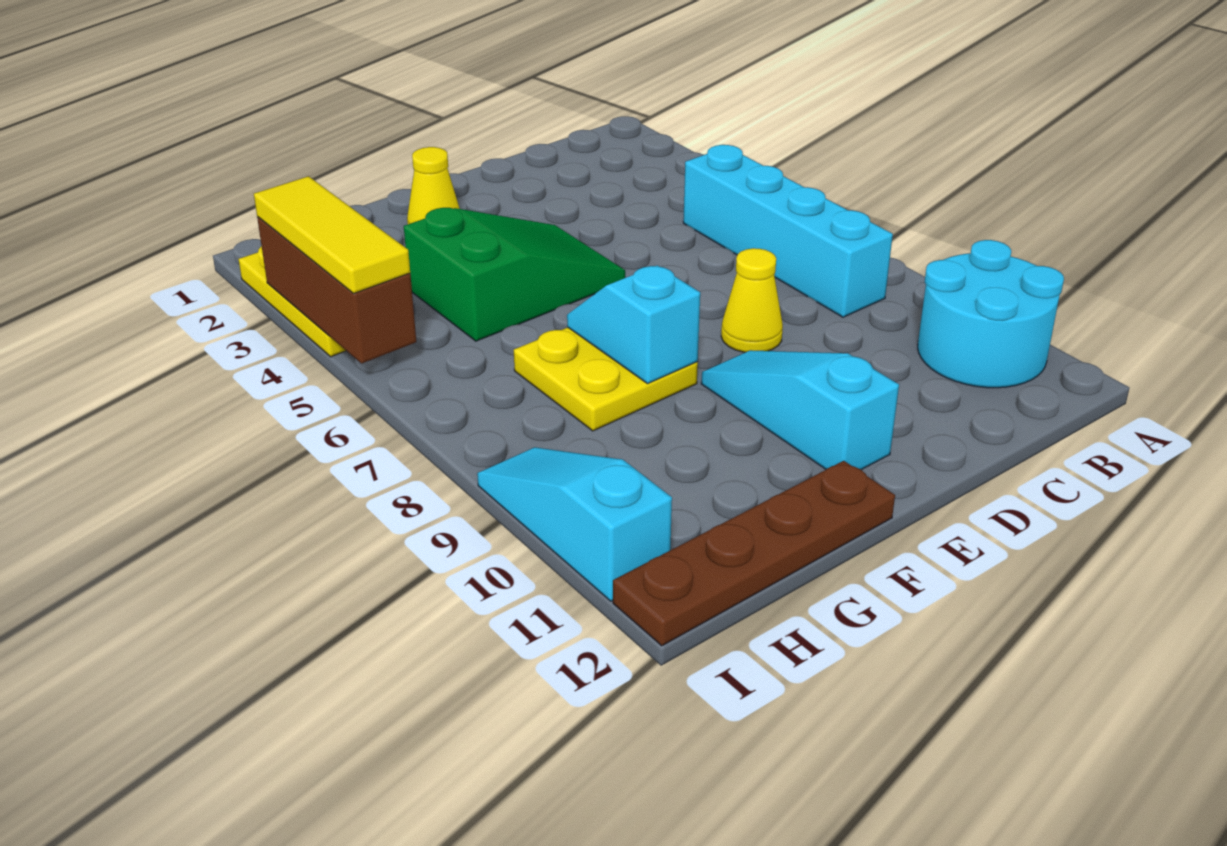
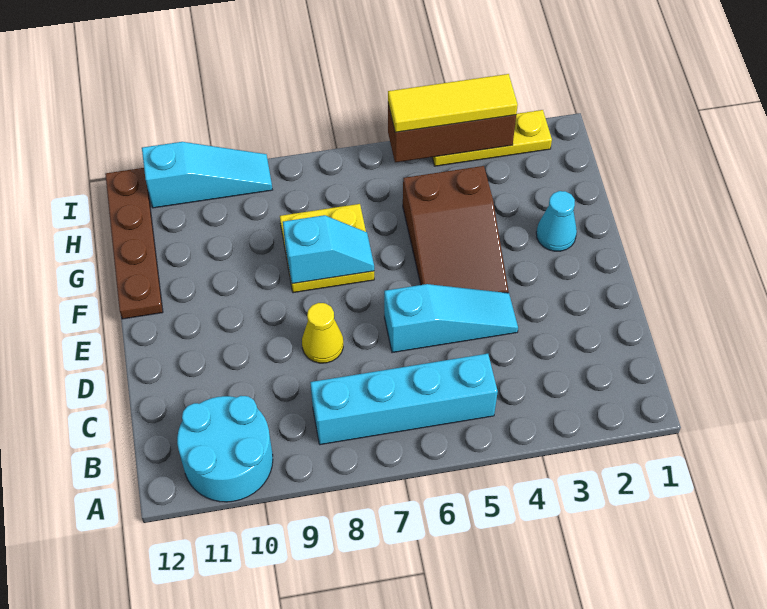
green 2x3 slope [404,208,625,341] -> brown 2x3 slope [403,166,509,293]
cyan 1x3 slope [701,350,899,470] -> cyan 1x3 slope moved to [384,284,518,353]
yellow 1x1 cone [407,147,460,224] -> cyan 1x1 cone [536,191,577,251]

